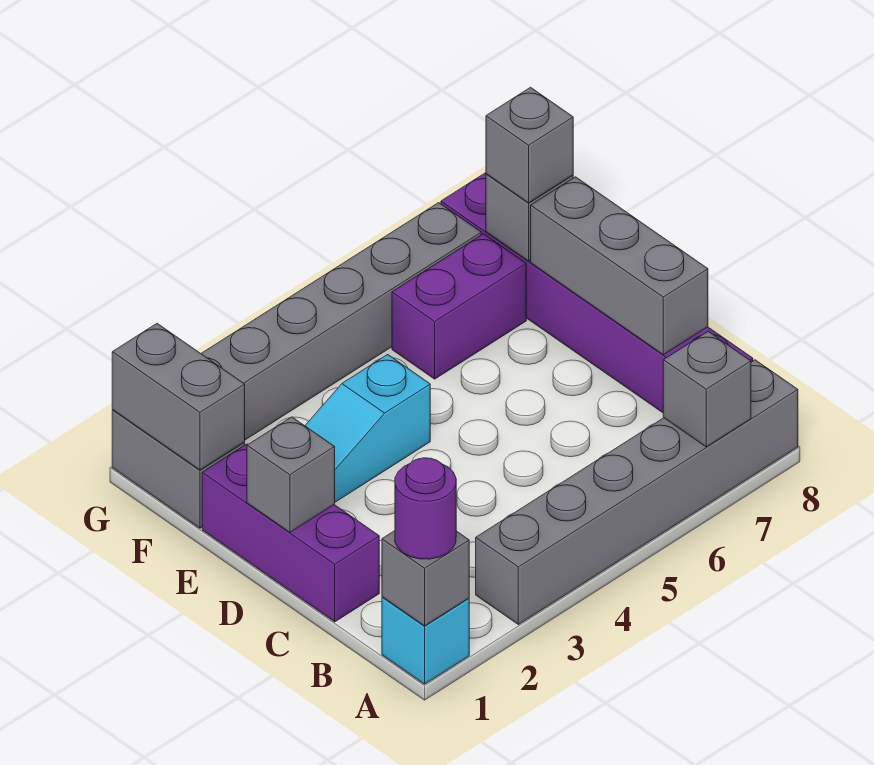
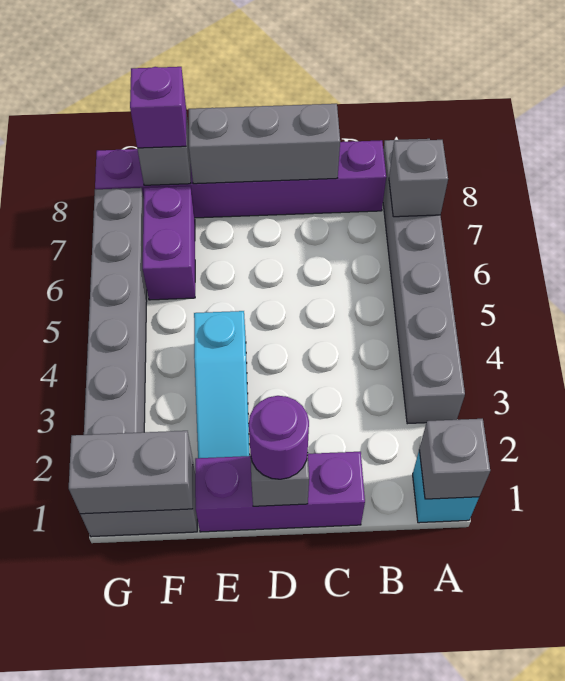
purple 1x1 round brick [395,458,456,559] -> purple 1x1 round brick moved to [249,396,309,479]
grey 1x1 brick [486,87,573,203] -> purple 1x1 brick [130,67,186,148]

